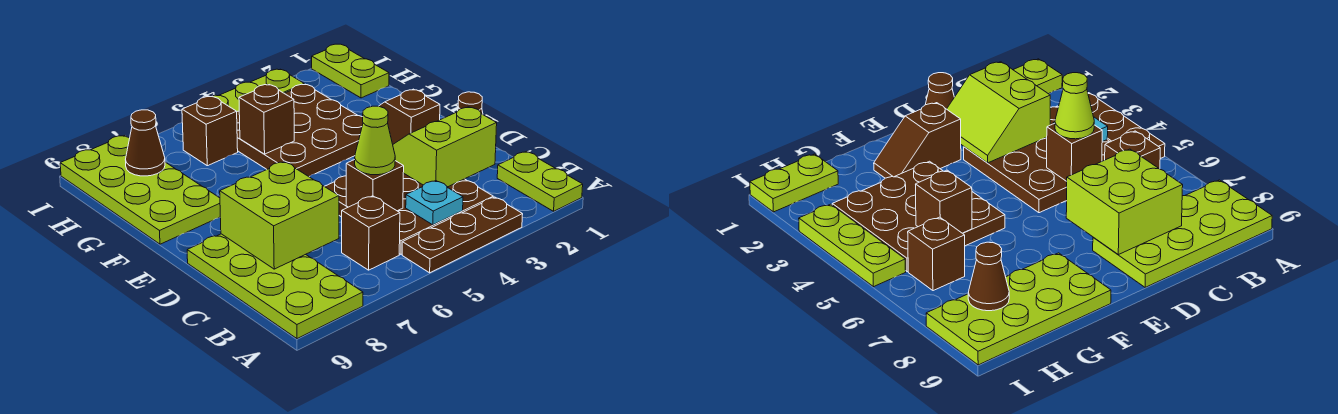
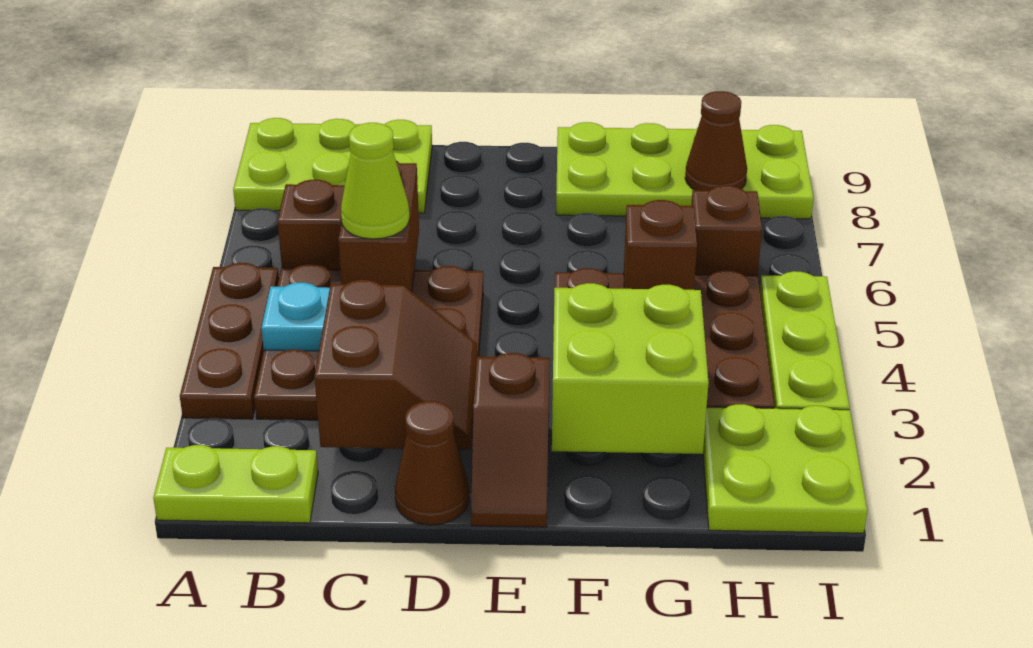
lime 2x4 plate [187,234,363,339] -> lime 2x3 plate [233,118,432,213]
lime 2x2 slope [393,107,497,187] -> brown 2x2 slope [315,280,477,450]
brown 1x1 brick [346,160,404,211] -> brown 1x2 brick [338,161,419,292]
lime 2x2 brick [220,162,339,269] -> lime 2x2 brick moved to [552,283,709,454]
brown 1x2 slope [379,89,440,144] -> brown 1x2 slope turned to [471,353,550,527]
lime 1x2 plate [312,44,389,98] -> lime 2x2 plate [703,404,867,533]

